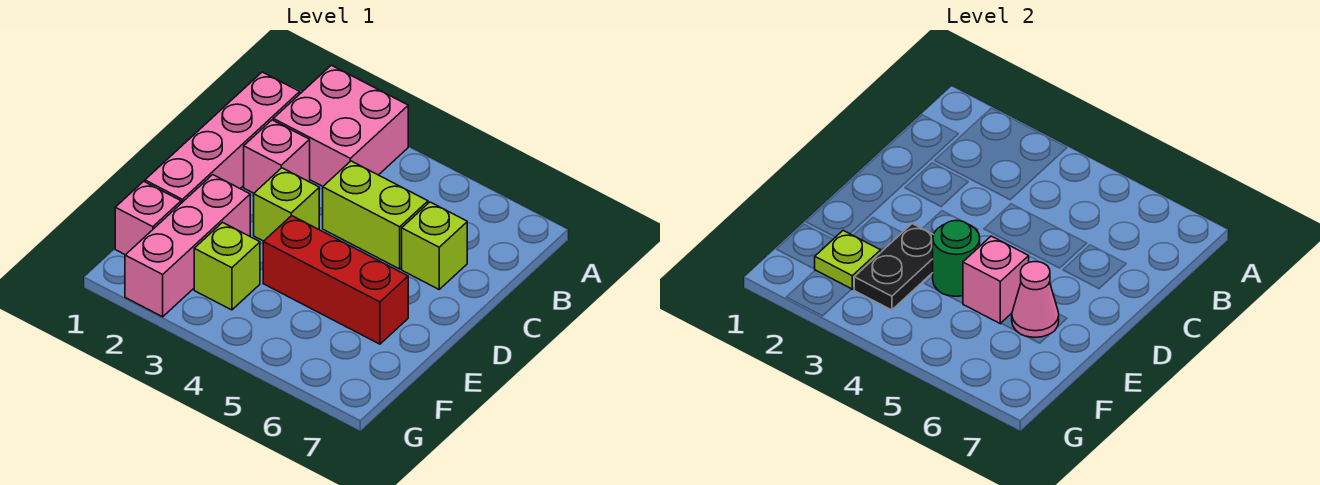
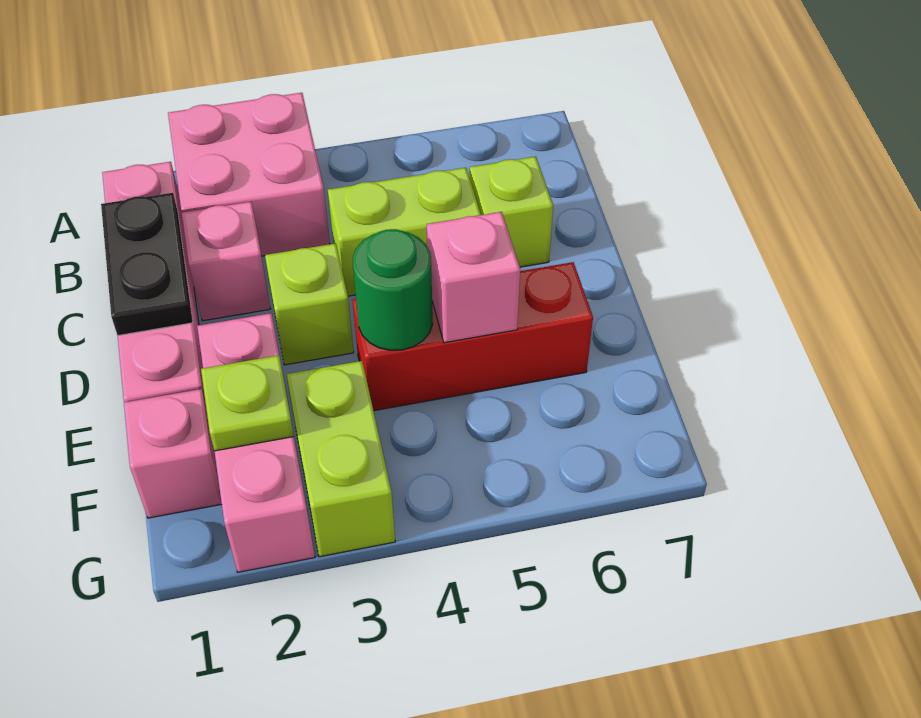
black 1x2 plate [854,224,933,310] -> black 1x2 plate moved to [101,193,193,336]
pink 1x1 cone [1012,262,1059,337] -> none
lime 1x1 brick [194,222,260,310] -> lime 1x2 brick [287,361,395,557]

